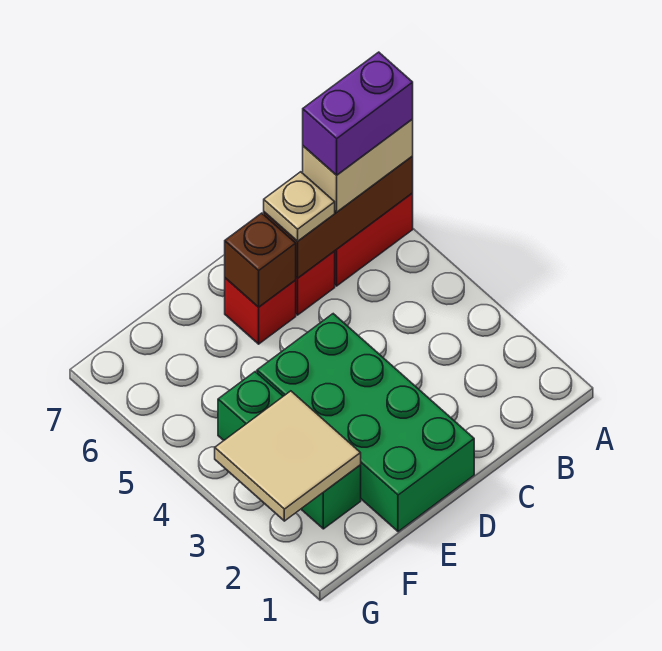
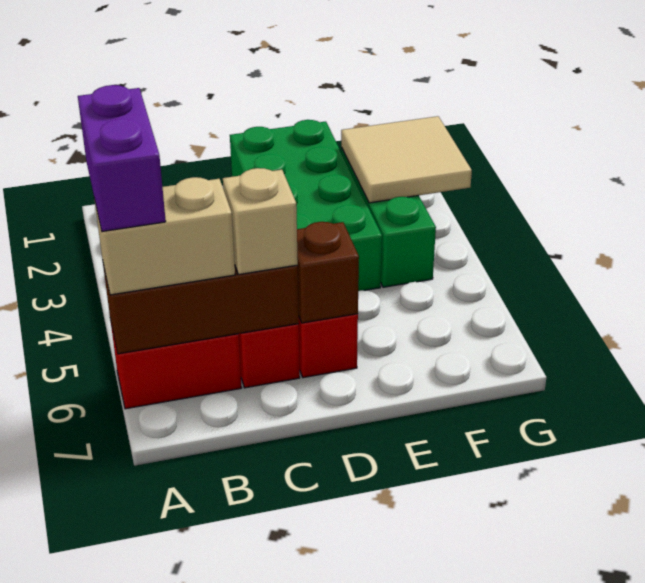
purple 1x2 brick [303,52,413,175] -> purple 1x2 brick turned to [78,85,166,232]
tan 1x1 plate [264,172,335,241] -> tan 1x1 brick [223,168,298,275]

